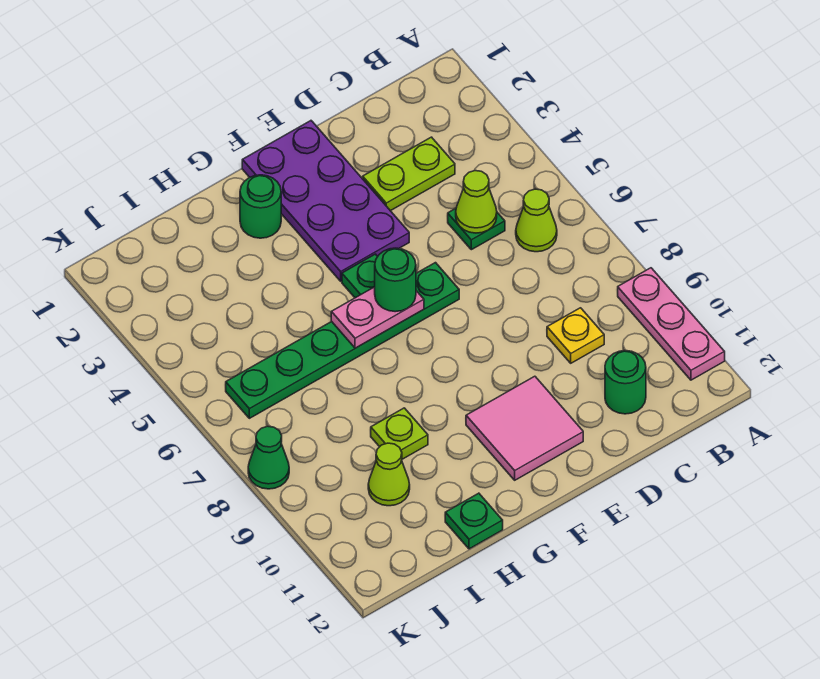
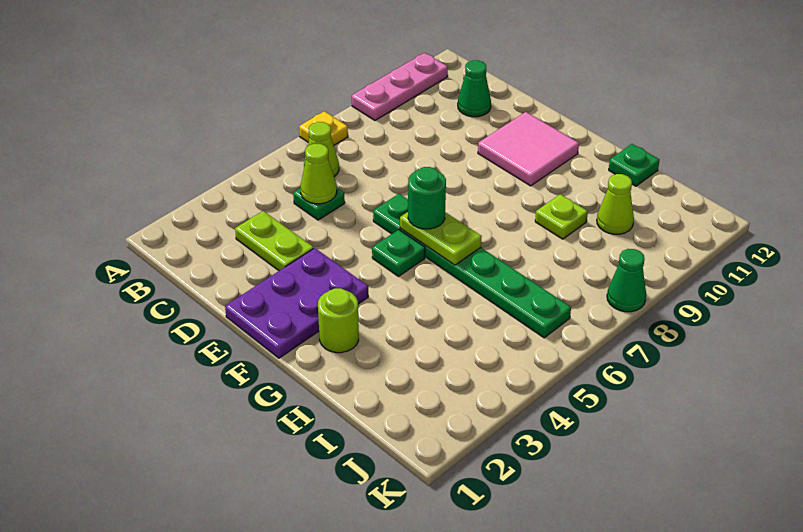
yellow 1x1 plate [547,308,604,363] -> yellow 1x1 plate moved to [299,111,348,145]
green 1x1 round brick [605,351,646,414] -> green 1x1 cone [458,60,491,117]
purple 2x4 plate [242,121,409,281] -> purple 2x3 plate [225,248,368,358]
pink 1x2 plate [331,287,424,348] -> lime 1x2 plate [400,212,482,265]
green 1x1 round brick [240,175,281,238] -> lime 1x1 round brick [318,288,359,353]

